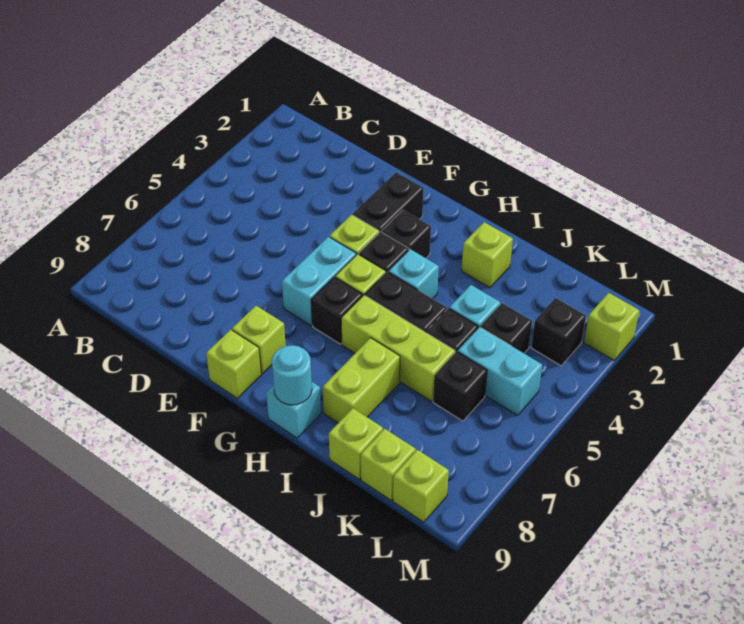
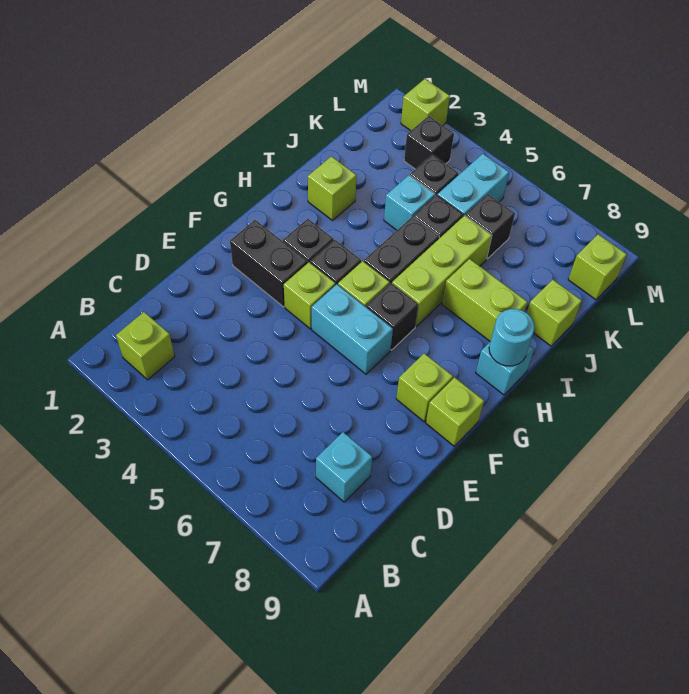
cyan 1x1 brick [388,249,439,299] -> cyan 1x1 brick moved to [316,432,372,502]
lime 1x1 brick [361,429,416,500] -> lime 1x1 brick moved to [116,312,175,380]

